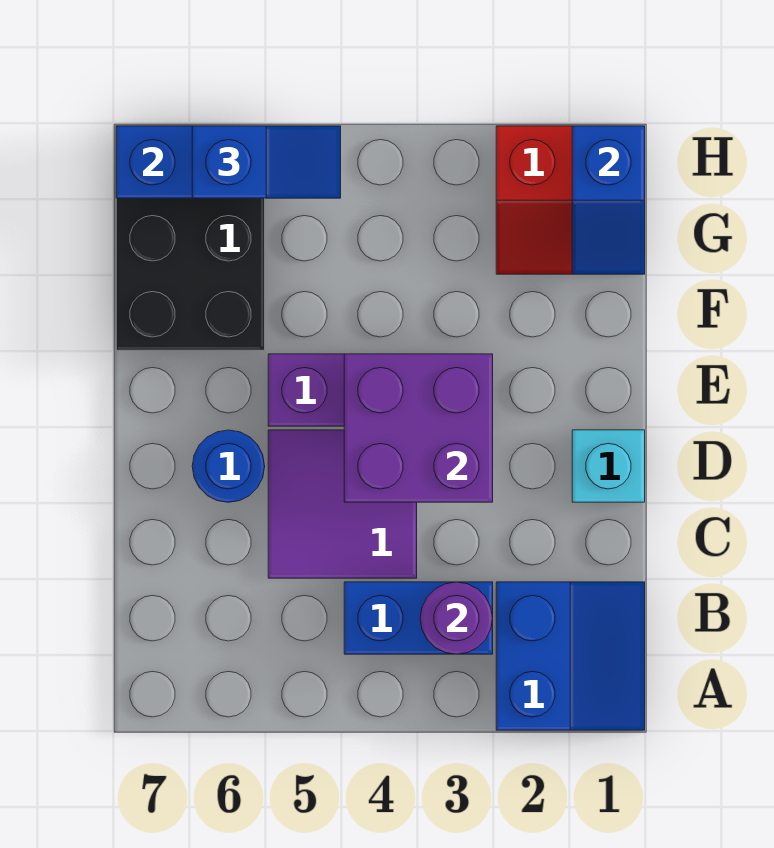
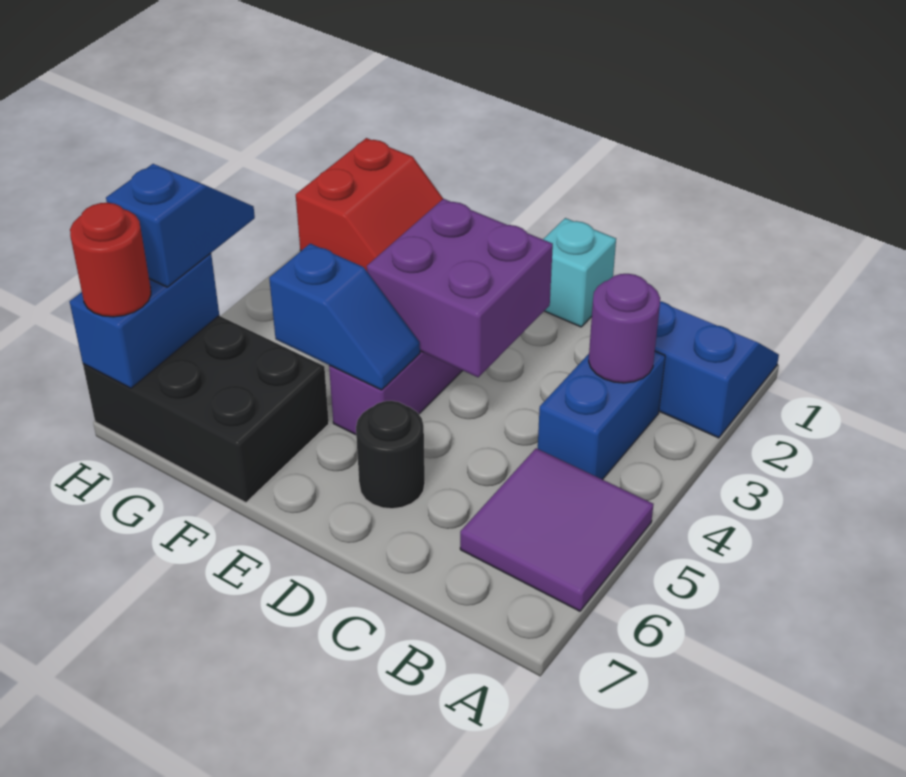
purple 2x2 tile [268,430,417,578] -> purple 2x2 tile moved to [460,448,654,611]
blue 1x1 round brick [192,430,265,502] -> black 1x1 round brick [356,401,425,509]
blue 1x2 slope [572,126,645,274] -> blue 1x2 slope moved to [269,244,420,390]
none -> red 1x1 round brick [70,203,151,317]

